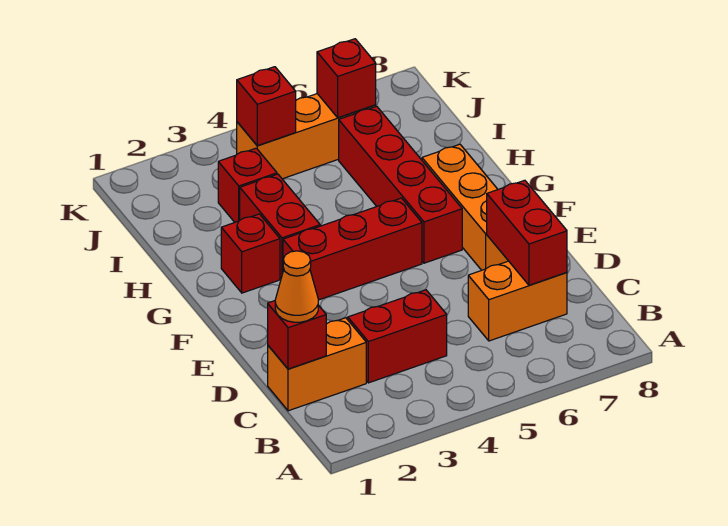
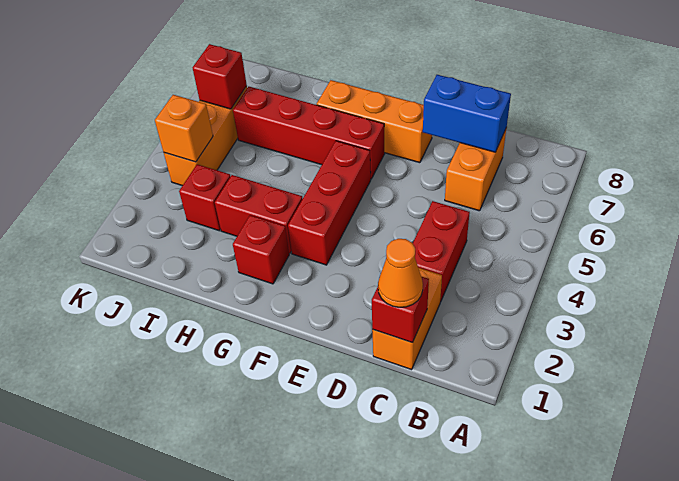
red 1x2 brick [487,180,567,285] -> blue 1x2 brick [423,75,511,152]
red 1x1 brick [237,67,296,146] -> orange 1x1 brick [155,95,213,162]

